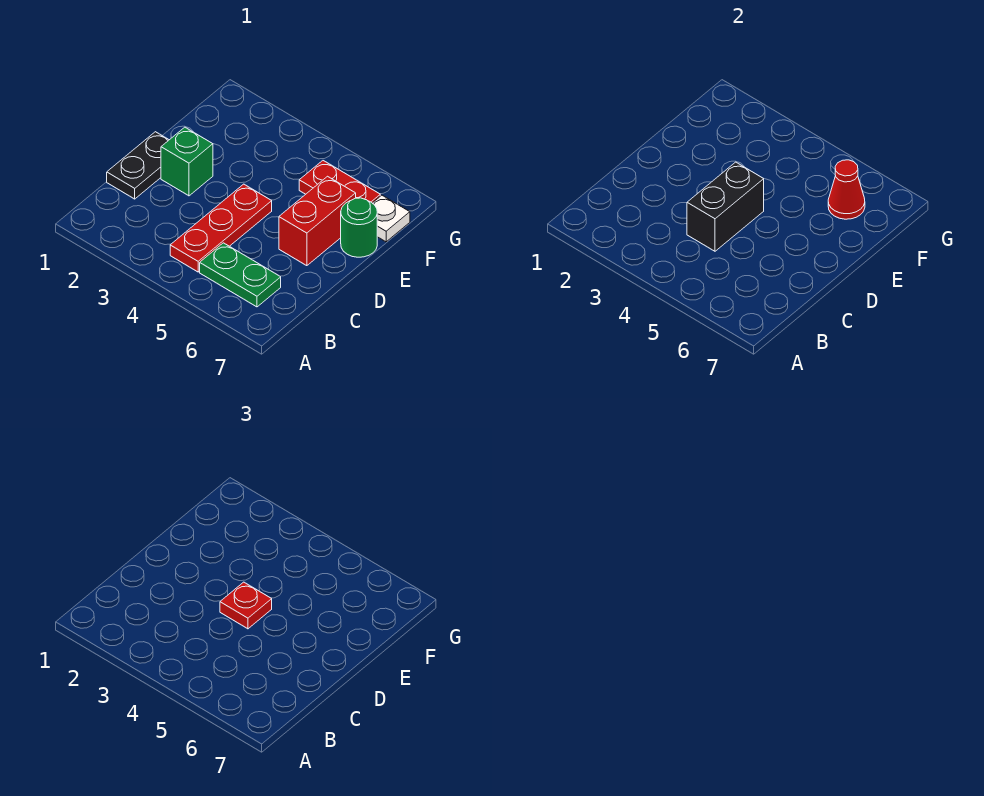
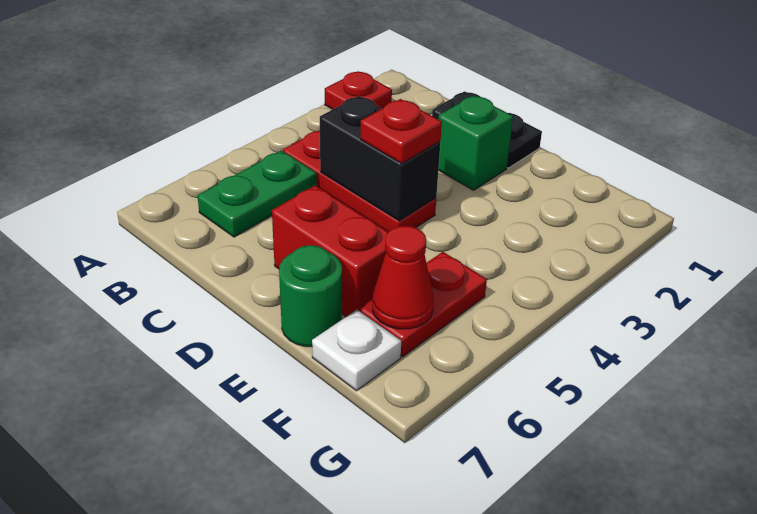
none -> red 1x1 plate [325,71,392,109]

